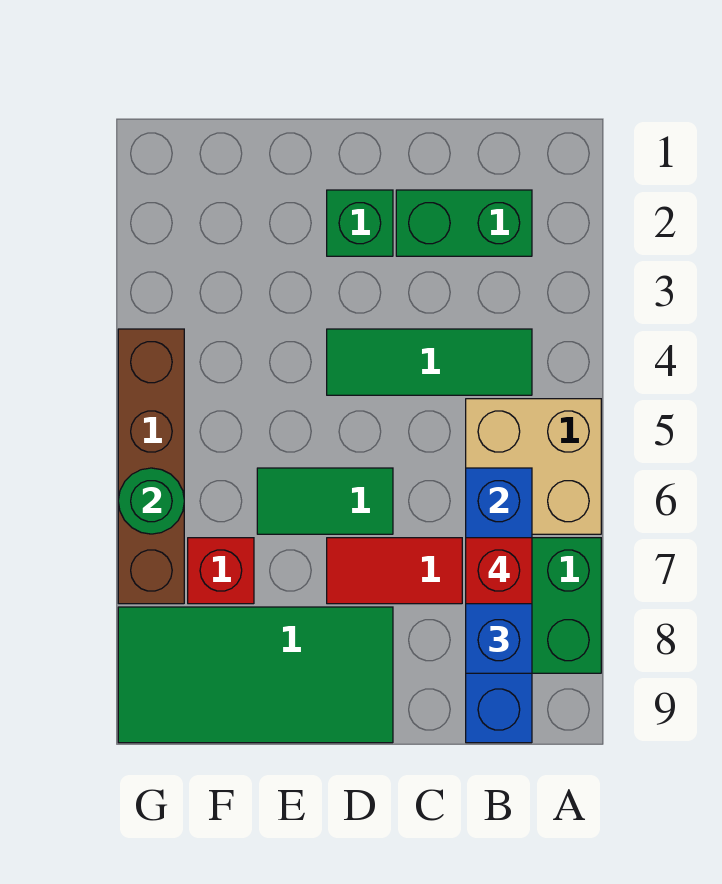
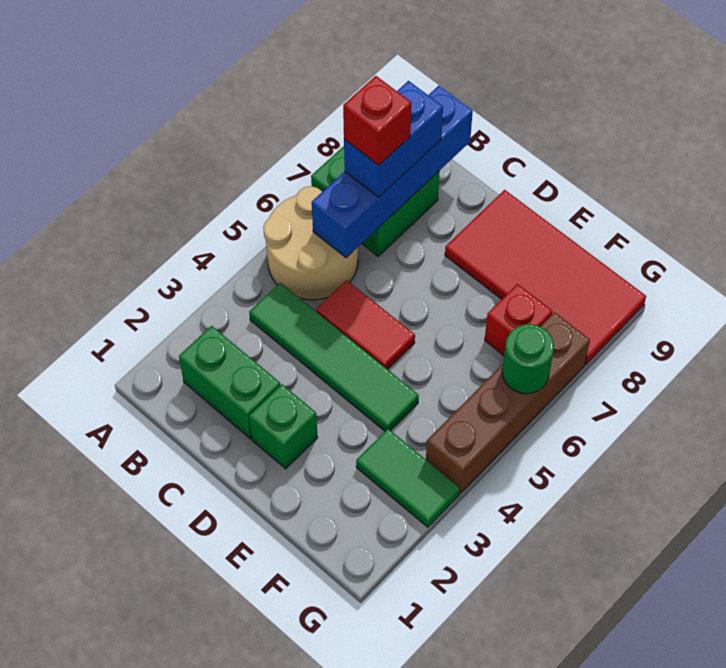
tan 2x2 brick [466,399,601,534] -> tan 2x2 round brick [263,186,358,300]
green 1x3 tile [327,329,532,395] -> green 1x4 tile [249,283,419,431]
red 1x2 tile [327,538,462,604] -> red 1x2 tile moved to [316,280,415,369]
green 1x2 tile [257,468,393,534] -> green 1x2 tile moved to [356,429,460,527]
green 2x4 tile [118,607,393,743] -> red 2x4 tile [445,190,646,364]

